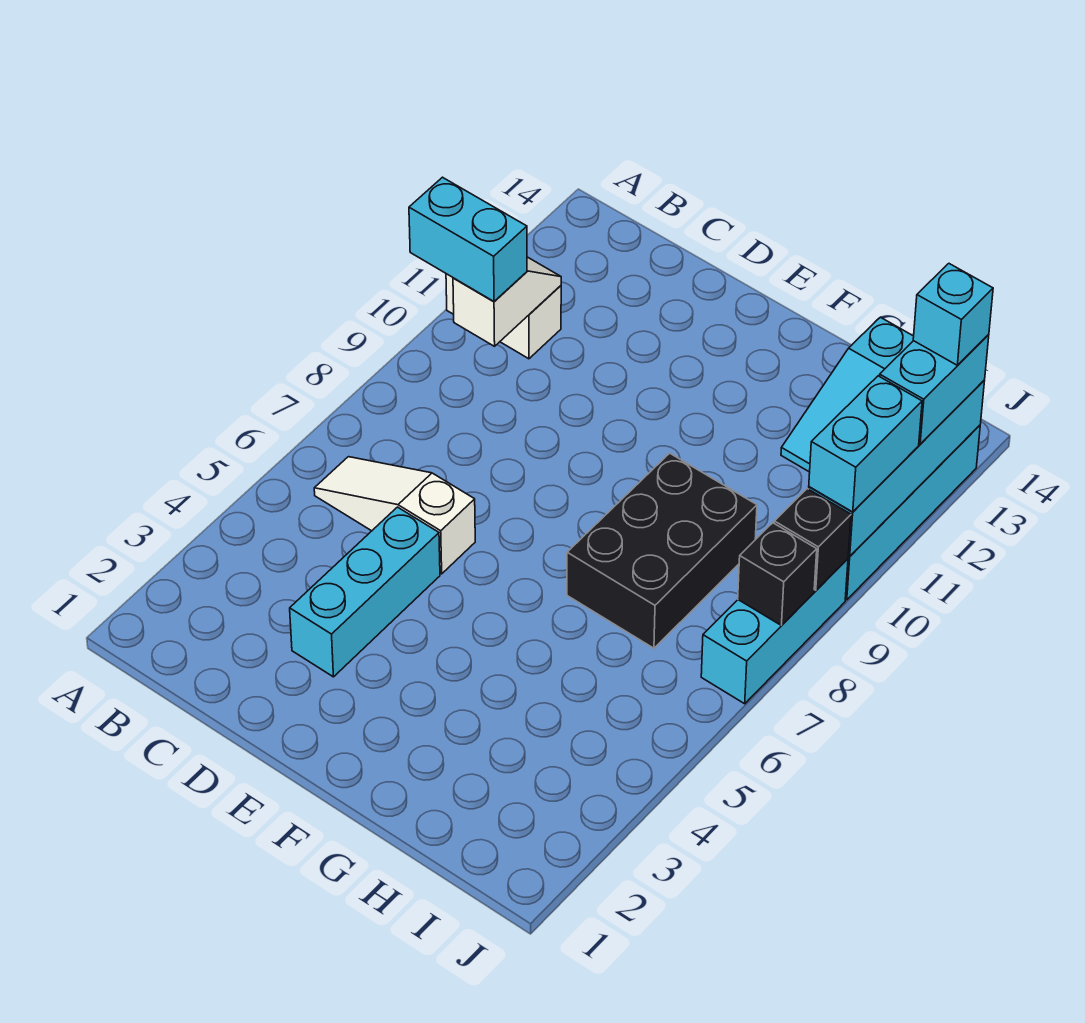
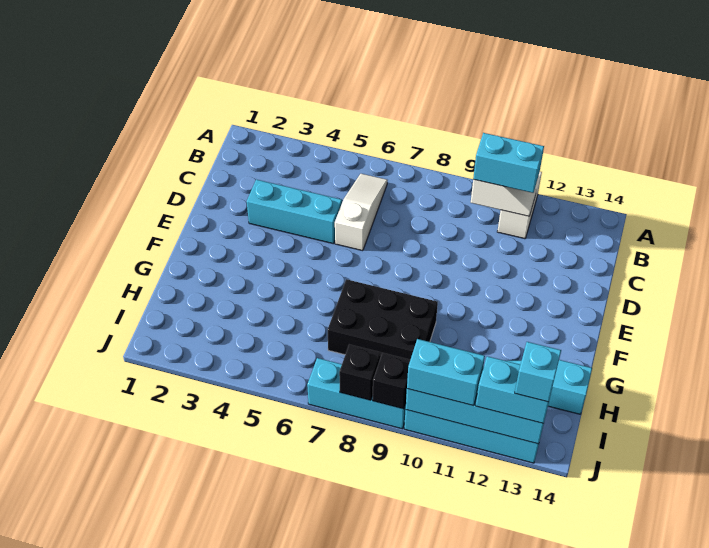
cyan 1x2 brick [409,177,527,302] -> cyan 1x2 brick turned to [473,133,544,193]

